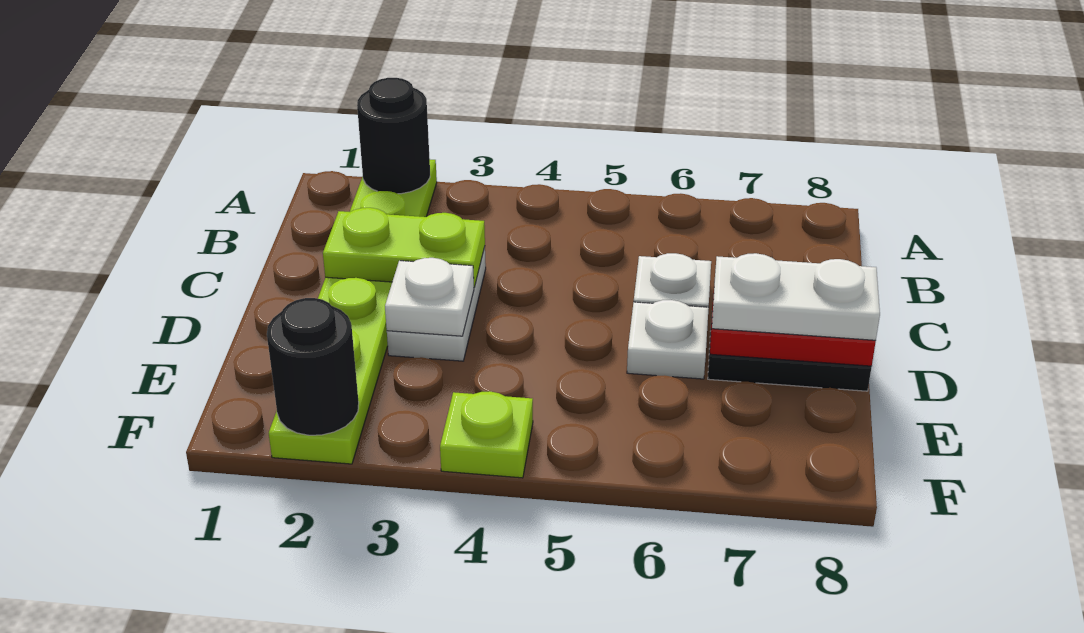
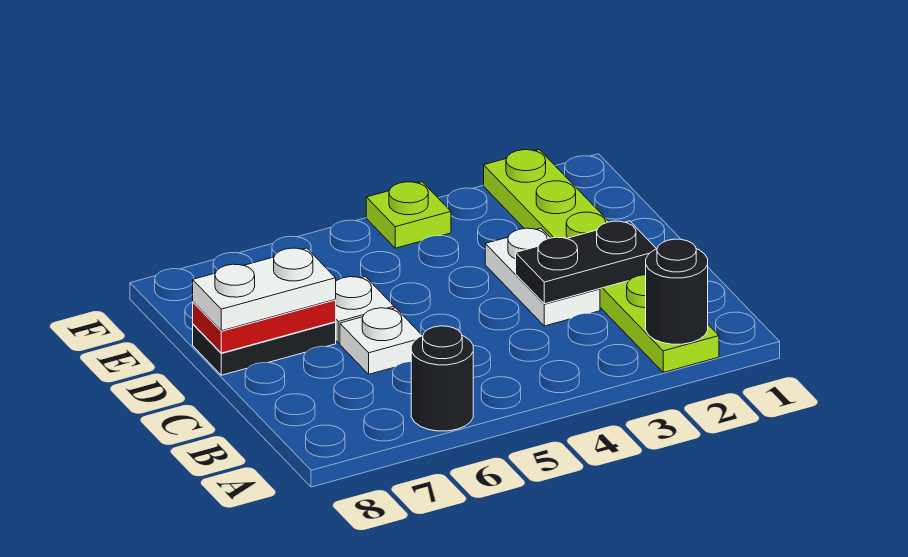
lime 1x2 plate [323,208,485,287] -> black 1x2 plate [516,221,656,304]
white 1x1 plate [385,258,474,336] -> none
black 1x1 round brick [267,298,359,435] -> black 1x1 round brick moved to [411,326,473,431]

